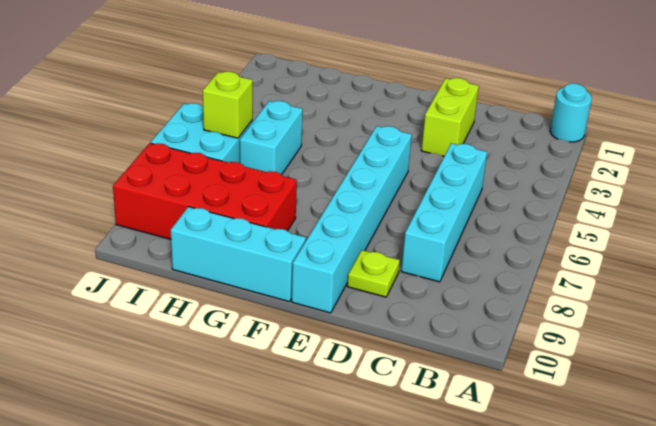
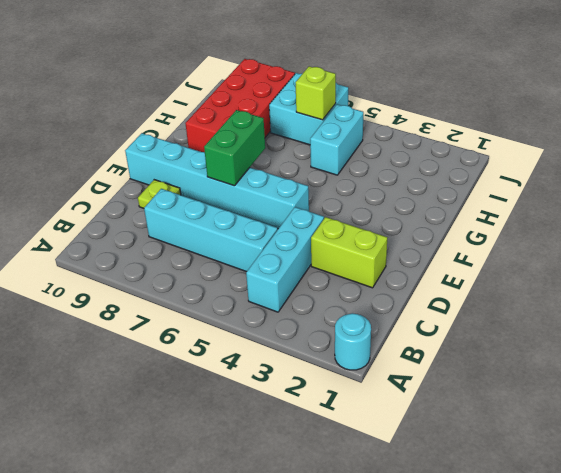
none -> green 1x2 brick [204,110,265,186]
cyan 1x3 brick [171,207,306,302] -> cyan 1x3 brick moved to [246,207,324,312]
cyan 1x2 brick [240,101,303,175] -> cyan 1x2 brick turned to [310,104,363,175]

